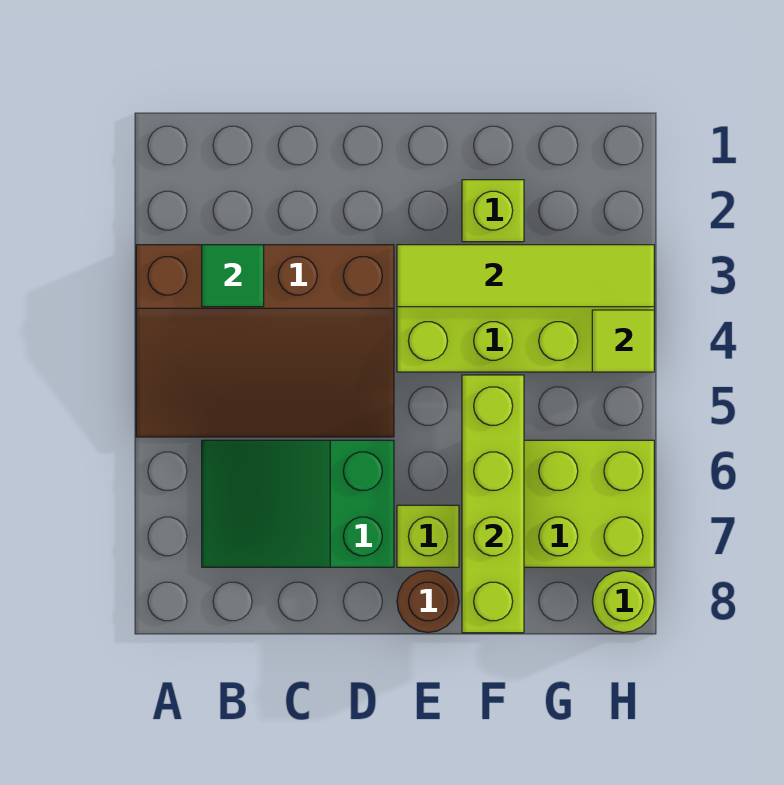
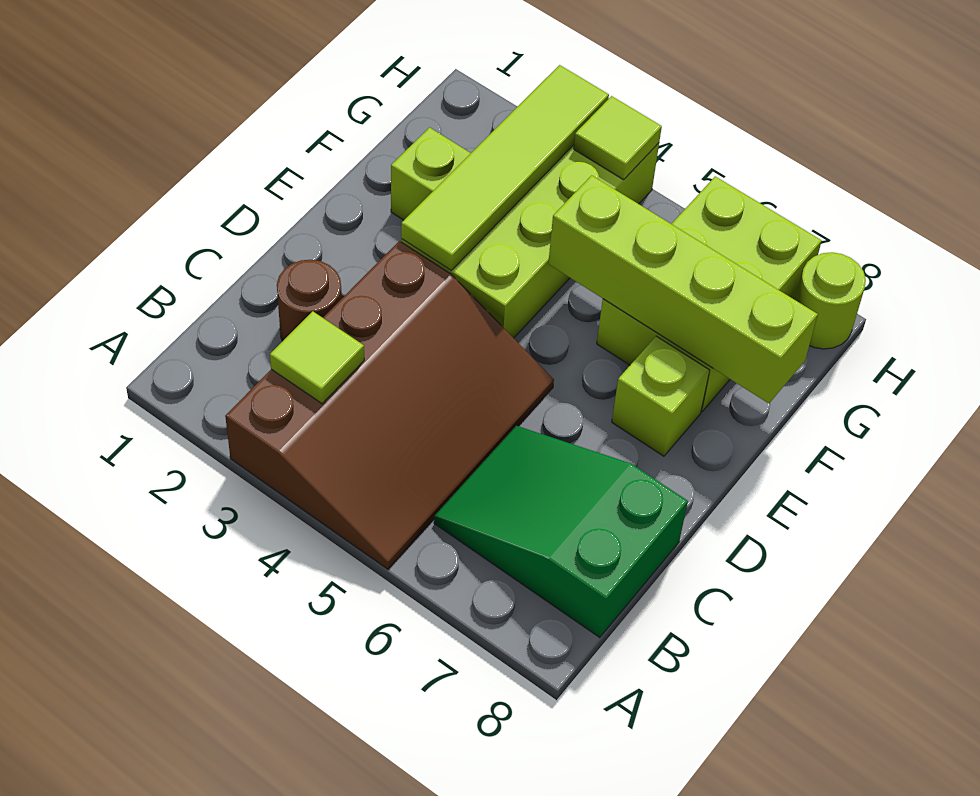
green 1x1 tile [202,245,264,307] -> lime 1x1 tile [270,311,364,404]
green 2x3 slope [202,440,394,567] -> green 2x3 slope turned to [434,426,688,638]
brown 1x1 round brick [397,571,459,632] -> brown 1x1 round brick moved to [277,260,342,341]

